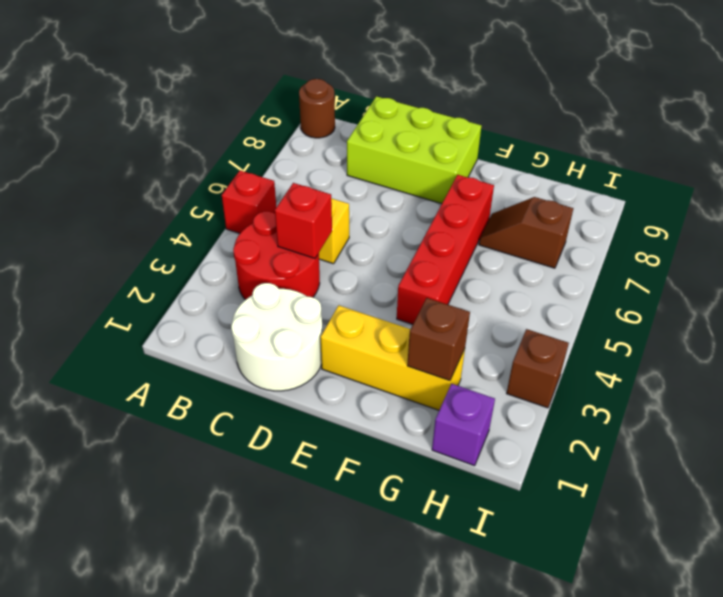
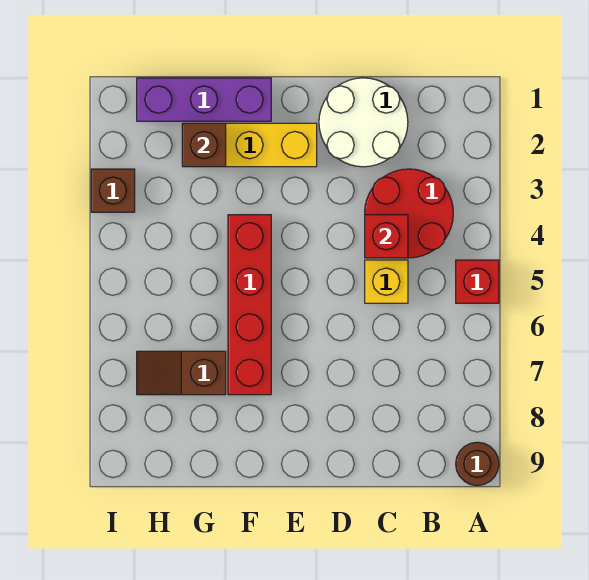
lime 2x3 brick [347,96,481,204] -> none
brown 1x2 slope [479,197,573,268] -> brown 1x2 slope turned to [137,351,226,395]
purple 1x1 brick [432,384,495,466] -> purple 1x3 brick [137,78,271,121]

